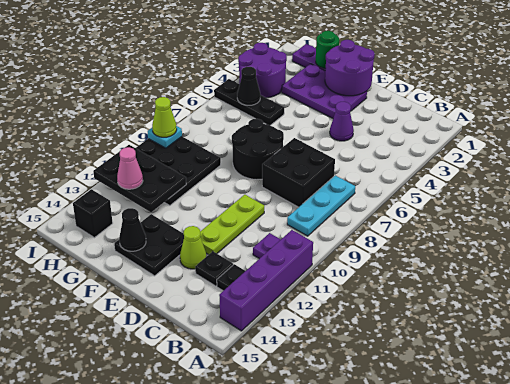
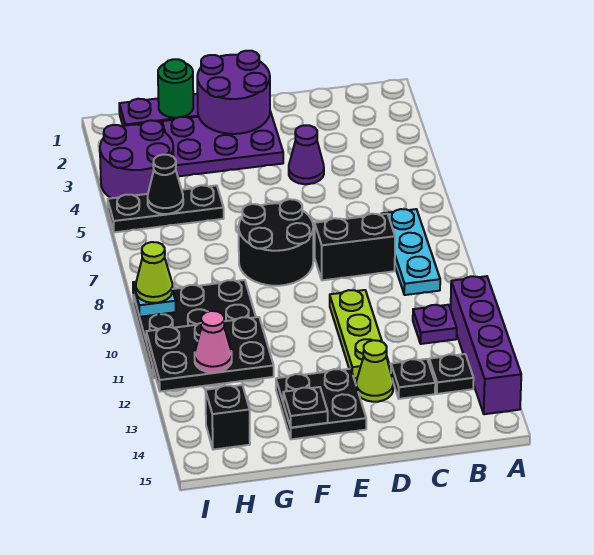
black 2x2 brick [262,138,335,207] -> black 1x2 brick [315,214,395,280]
black 1x1 cone [119,208,146,251] -> black 1x1 plate [283,387,328,428]

